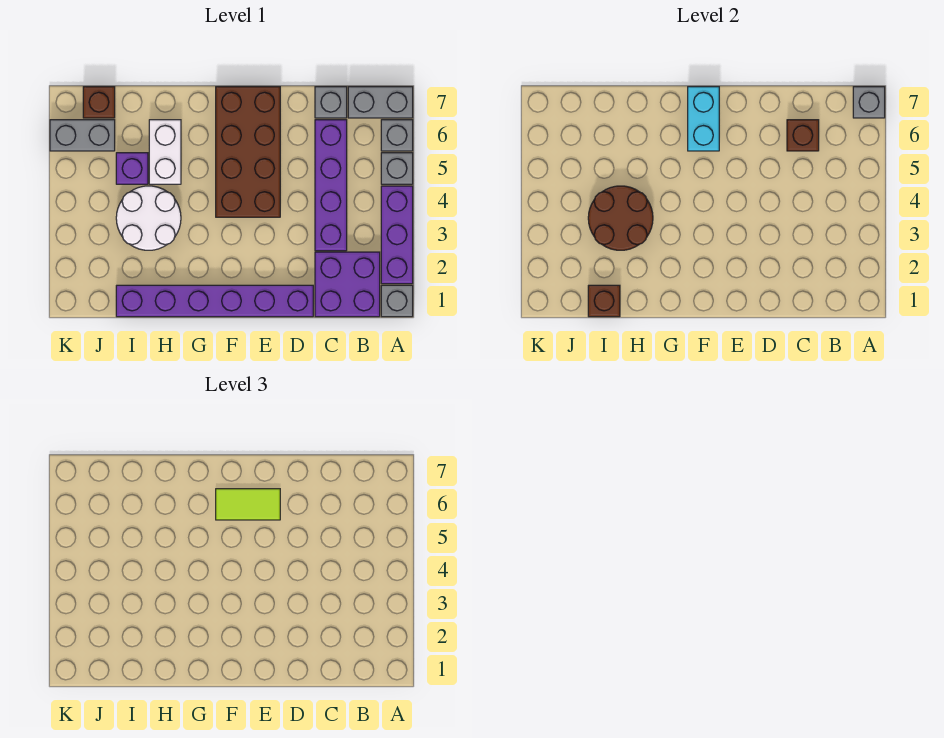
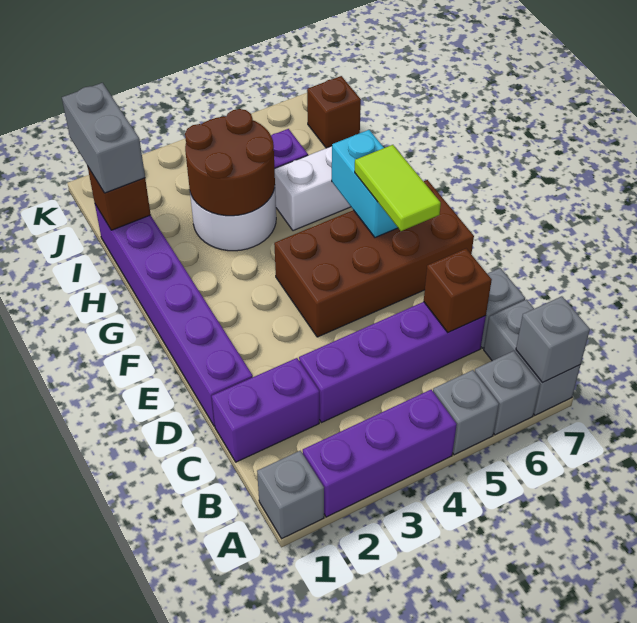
purple 2x2 brick [315,252,380,317] -> purple 1x2 brick [212,358,319,462]
cyan 1x2 brick [688,87,719,151] -> cyan 1x2 brick turned to [332,130,398,237]
grey 1x2 brick [50,120,115,151] -> grey 1x2 brick moved to [62,83,145,193]

